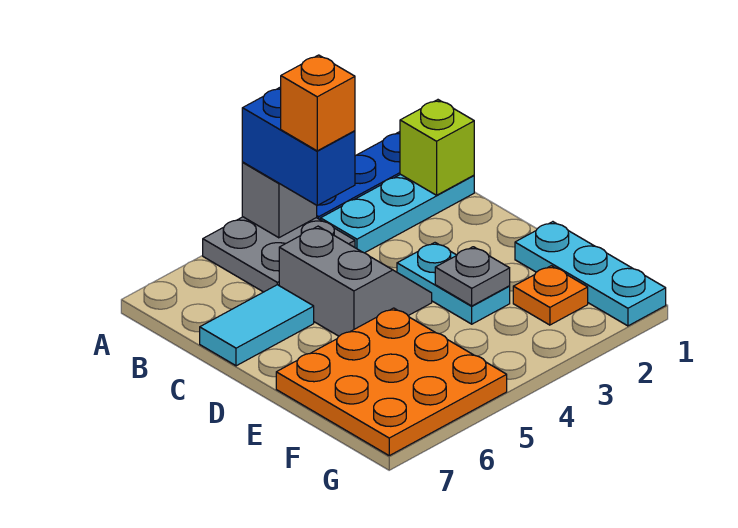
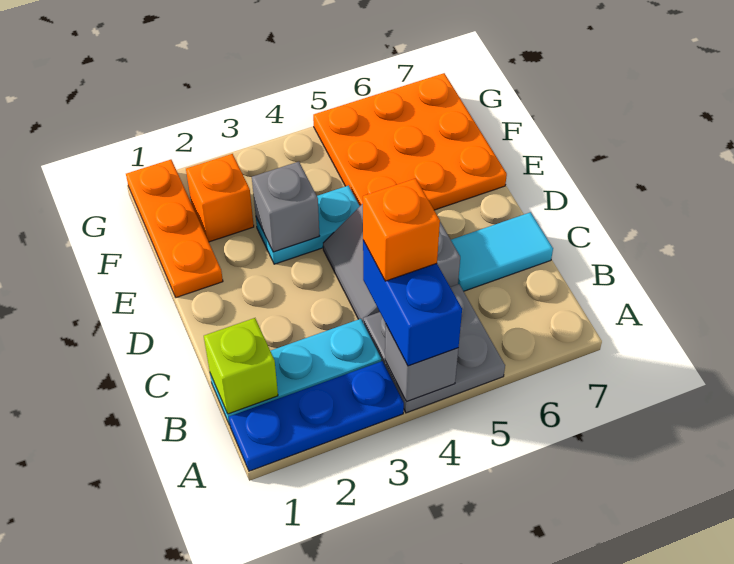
cyan 1x2 plate [397,243,510,324] -> cyan 1x2 plate turned to [256,186,360,264]
cyan 1x3 plate [515,222,666,326] -> orange 1x3 plate [126,160,223,298]
grey 1x1 plate [435,247,510,306] -> grey 1x1 brick [252,162,319,252]
orange 1x1 plate [513,266,588,325] -> orange 1x1 brick [186,154,254,242]

